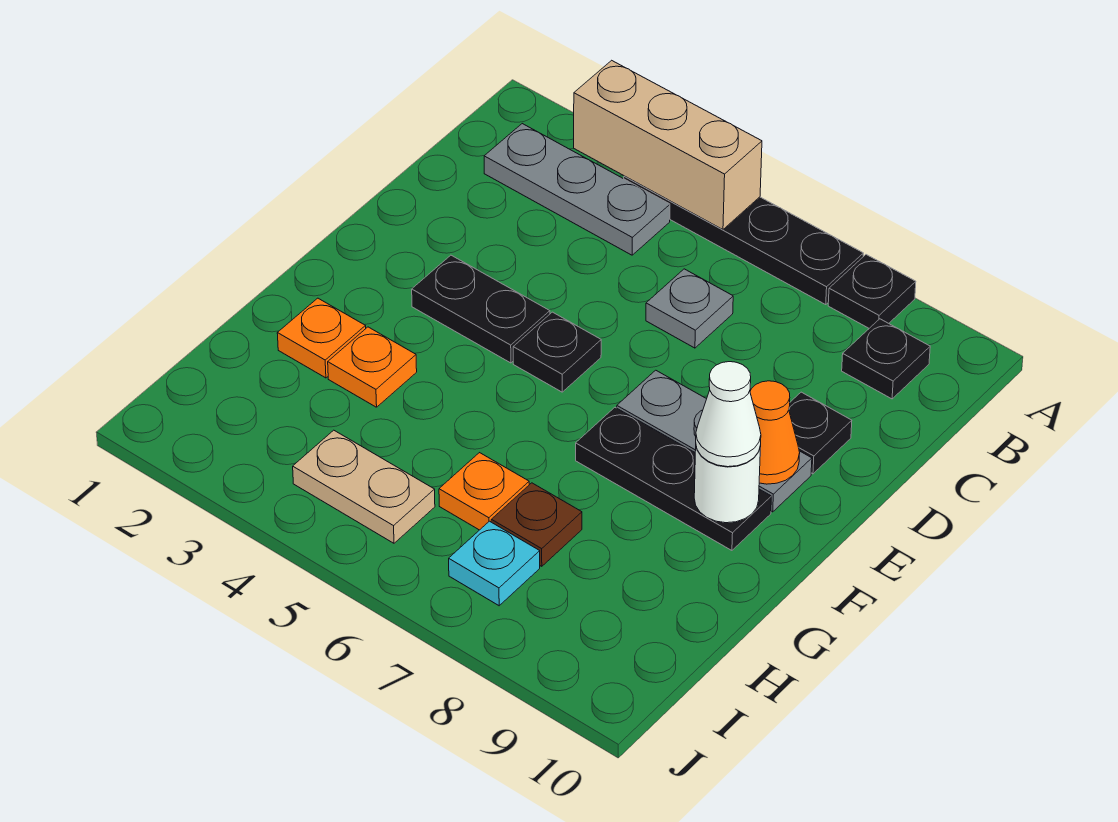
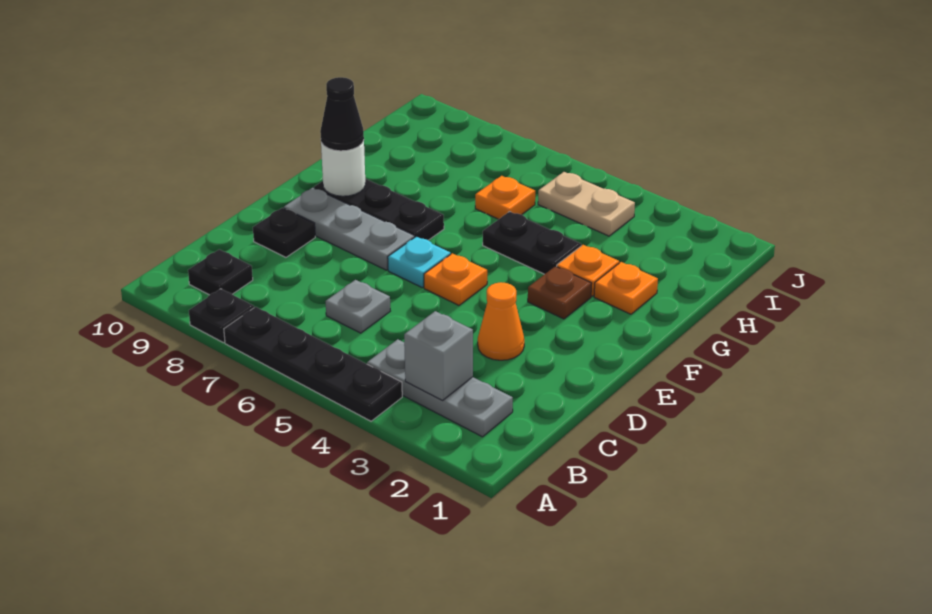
tan 1x3 brick [574,60,762,230] -> none
none -> grey 1x1 brick [404,311,473,400]
black 1x2 plate [412,255,550,363] -> black 1x2 plate moved to [483,212,581,274]
black 1x1 plate [513,312,601,392] -> orange 1x1 plate [424,253,487,305]
orange 1x1 cone [750,381,800,484] -> orange 1x1 cone moved to [478,282,524,360]
white 1x1 cone [696,362,761,467] -> black 1x1 cone [320,77,364,151]
brown 1x1 plate [491,483,582,566] -> brown 1x1 plate moved to [528,266,592,319]
cyan 1x1 plate [449,521,540,606] -> cyan 1x1 plate moved to [388,236,451,288]

